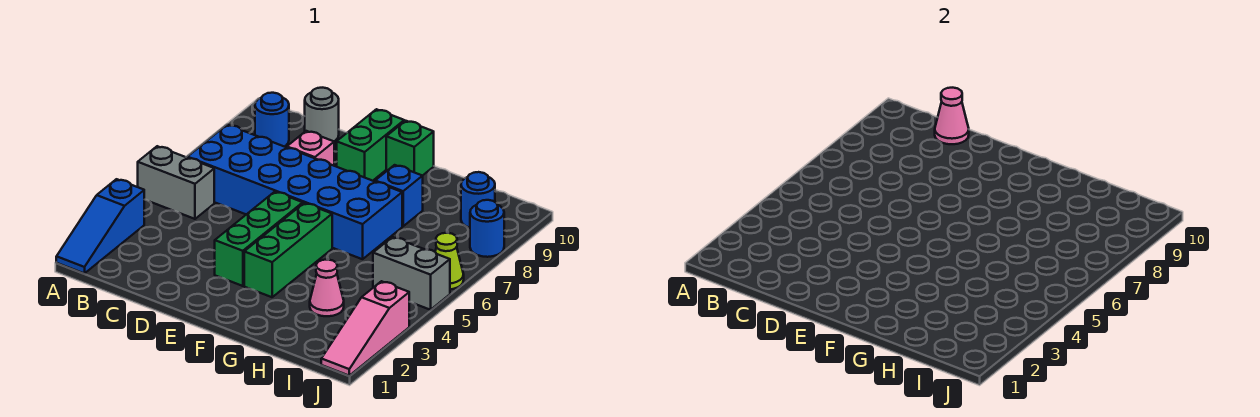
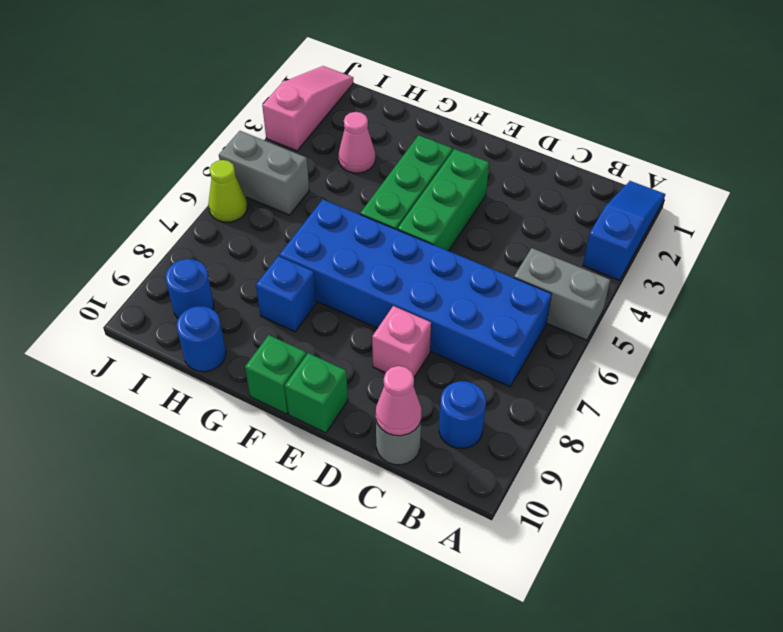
green 1x2 brick [337,109,404,181] -> green 1x1 brick [285,353,348,433]
blue 1x1 round brick [470,200,504,257] -> blue 1x1 round brick moved to [176,306,226,372]

